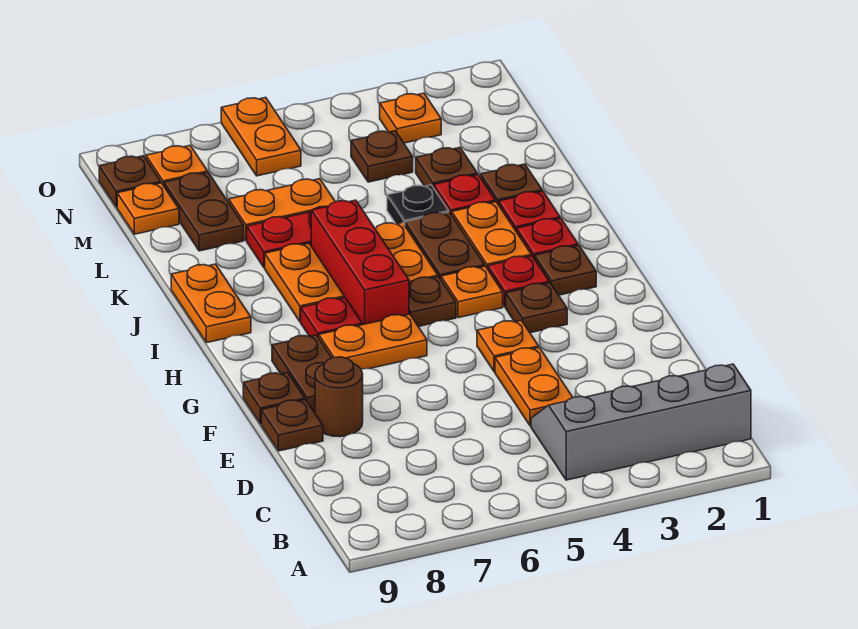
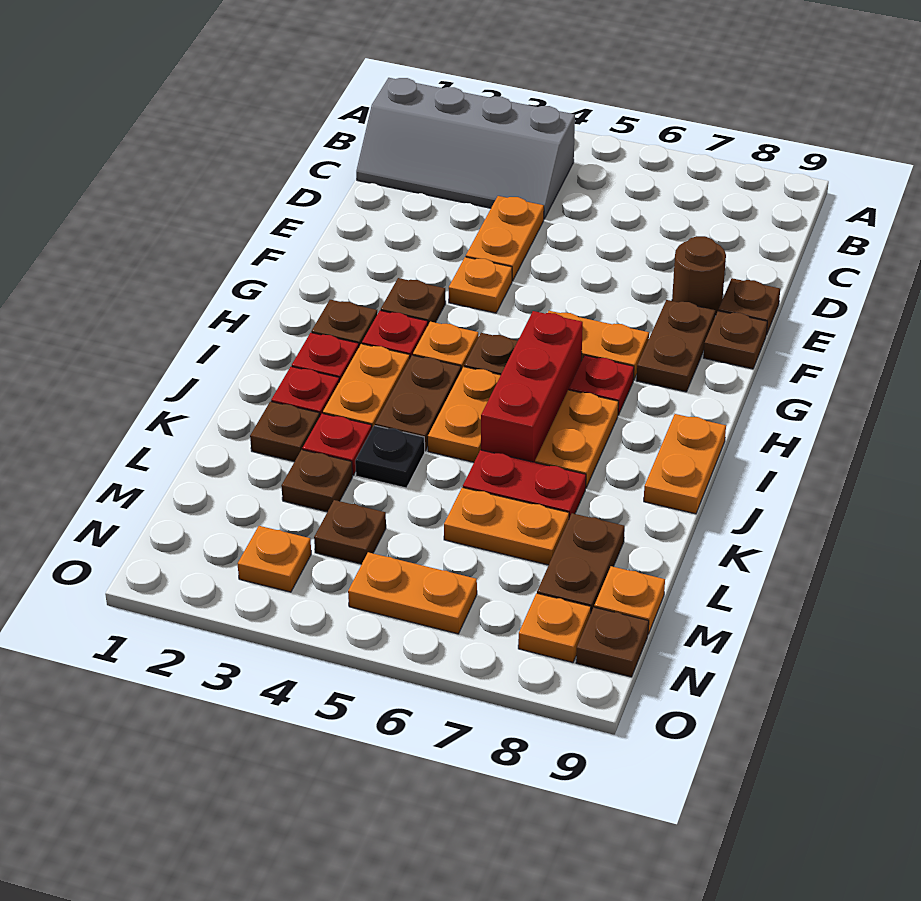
orange 1x2 plate [221,97,301,176] -> orange 1x2 plate turned to [348,552,477,634]

